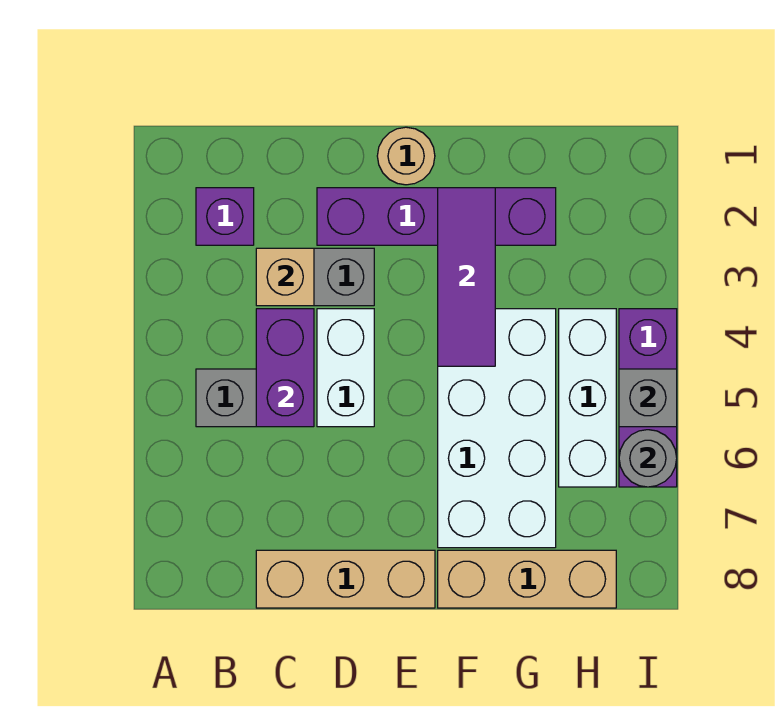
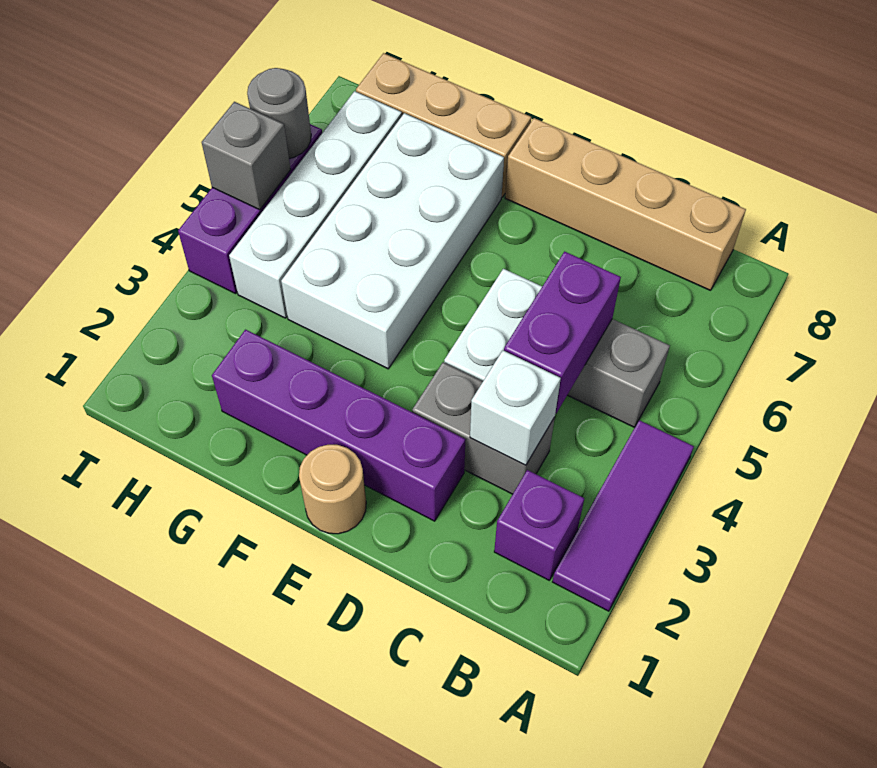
tan 1x1 brick [256,248,314,306] -> white 1x1 brick [470,350,561,465]
tan 1x3 brick [256,550,435,608] -> tan 1x4 brick [505,118,746,290]
purple 1x3 tile [438,188,495,366] -> purple 1x3 tile moved to [552,420,694,611]
white 1x3 brick [559,309,616,487] -> white 1x4 brick [229,91,402,318]

